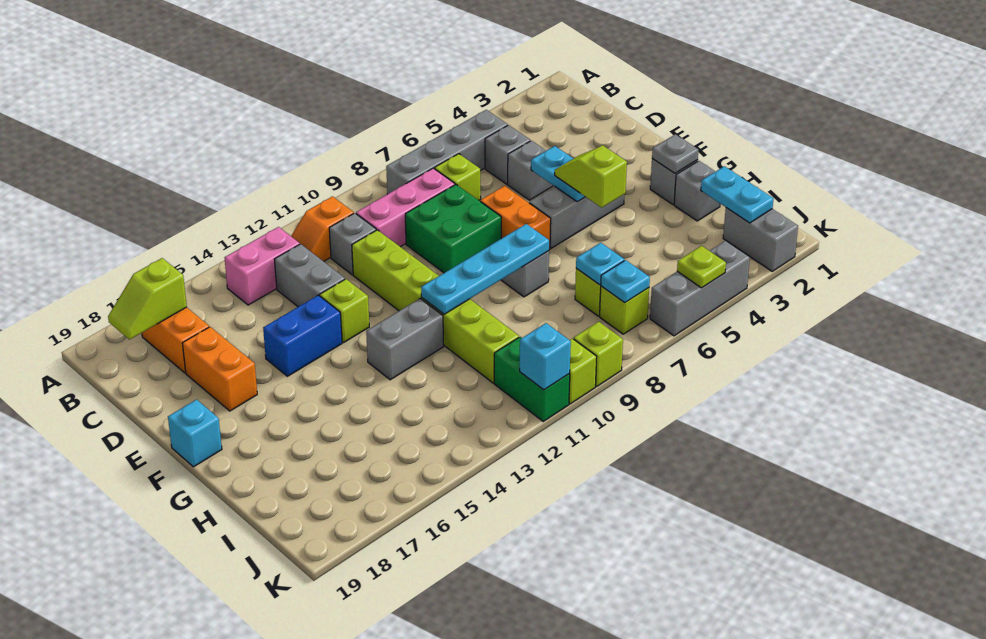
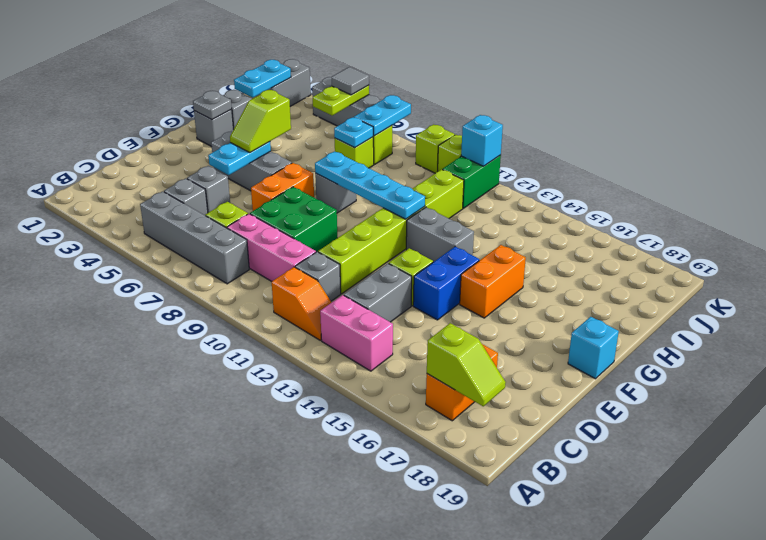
orange 1x2 brick [182,327,257,411] -> orange 1x2 brick moved to [460,245,526,318]
blue 1x2 brick [263,295,342,376] -> blue 1x2 brick turned to [413,247,479,320]
cyan 1x1 plate [601,260,650,303] -> cyan 1x2 plate [354,95,411,136]
lime 1x1 plate [677,246,726,288] -> lime 1x2 plate [313,85,369,115]
none -> grey 1x1 tile [331,67,369,95]

